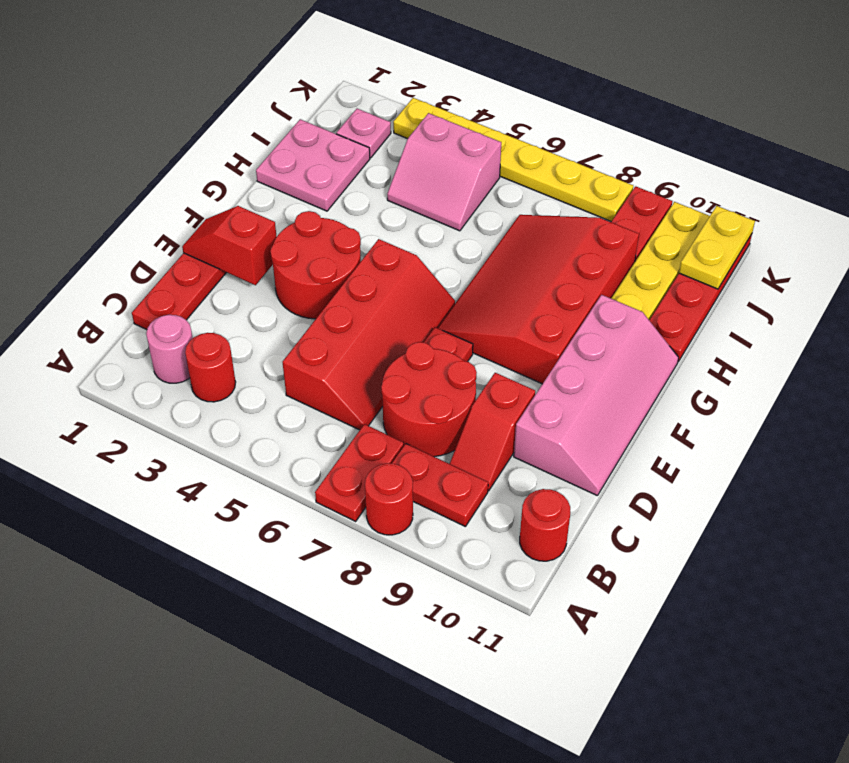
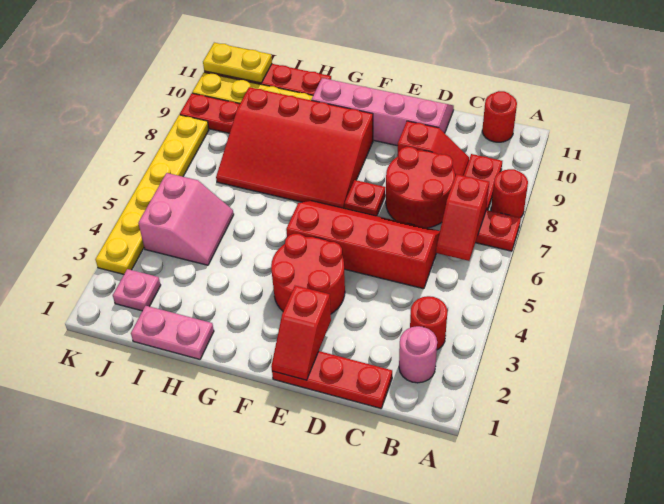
none -> red 1x2 slope [436,174,489,261]
pink 2x2 plate [256,119,370,211] -> pink 1x2 plate [131,306,214,359]

